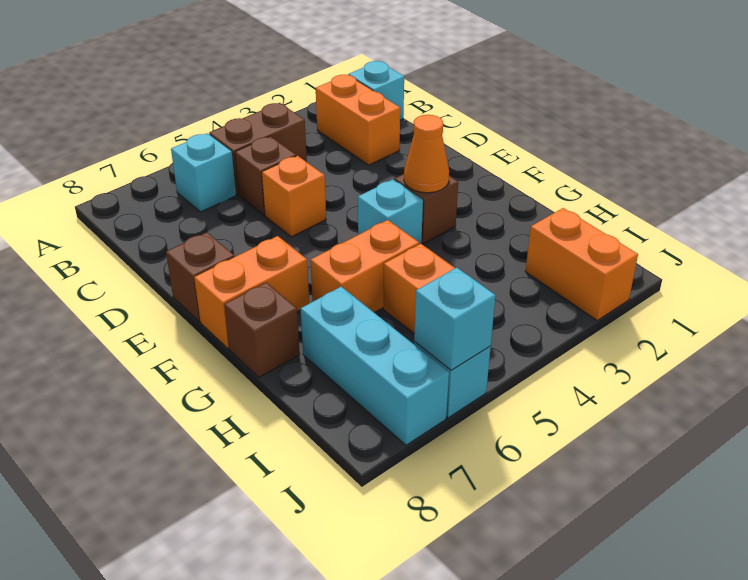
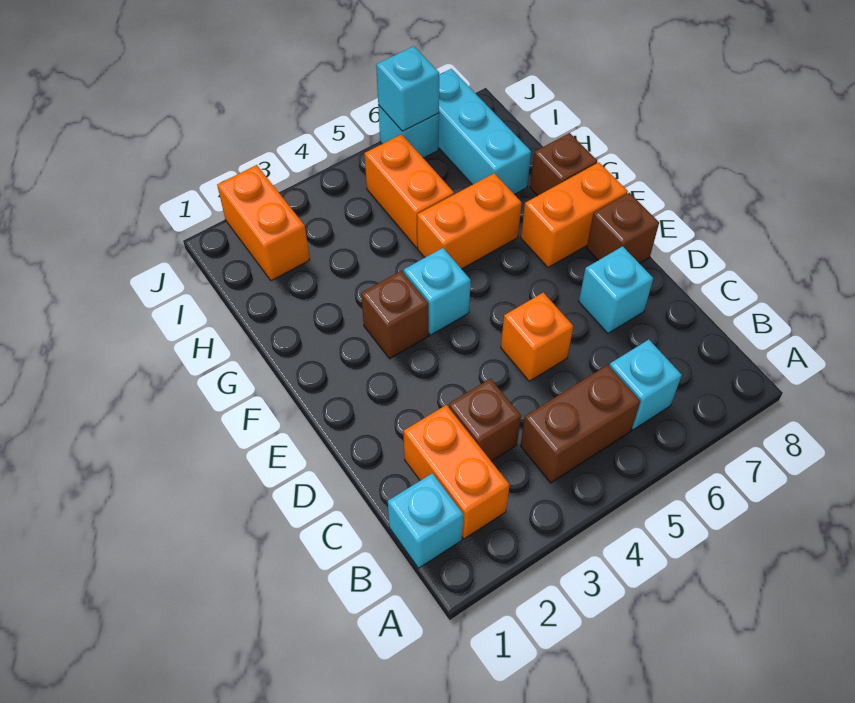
brown 1x1 brick [235,136,296,215] -> brown 1x1 brick moved to [449,379,521,461]
none -> cyan 1x1 brick [579,246,653,333]
orange 1x1 cone [404,115,449,193] -> none

